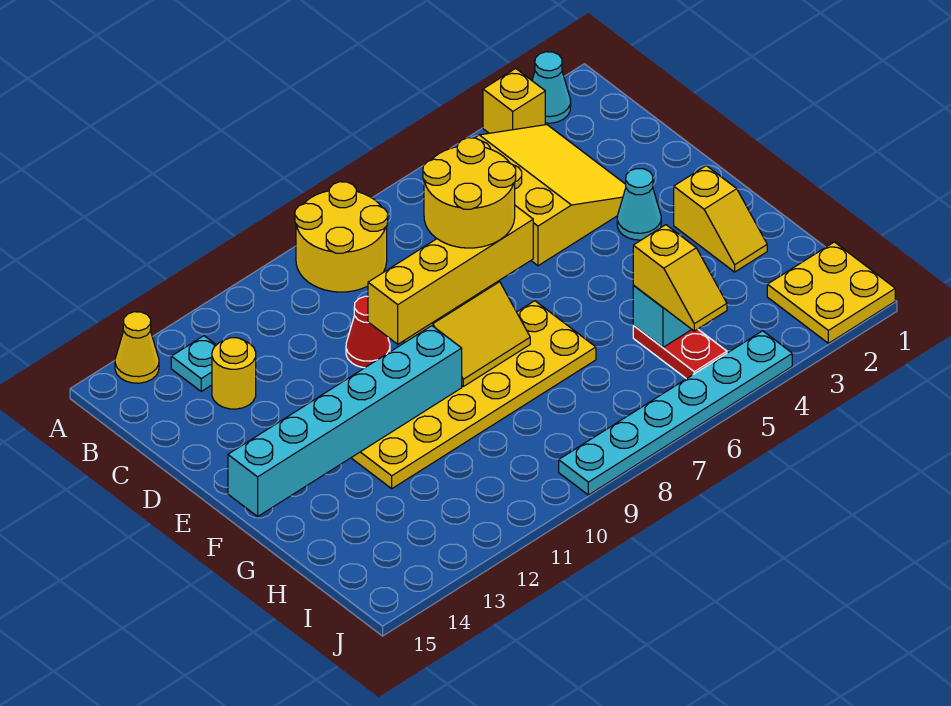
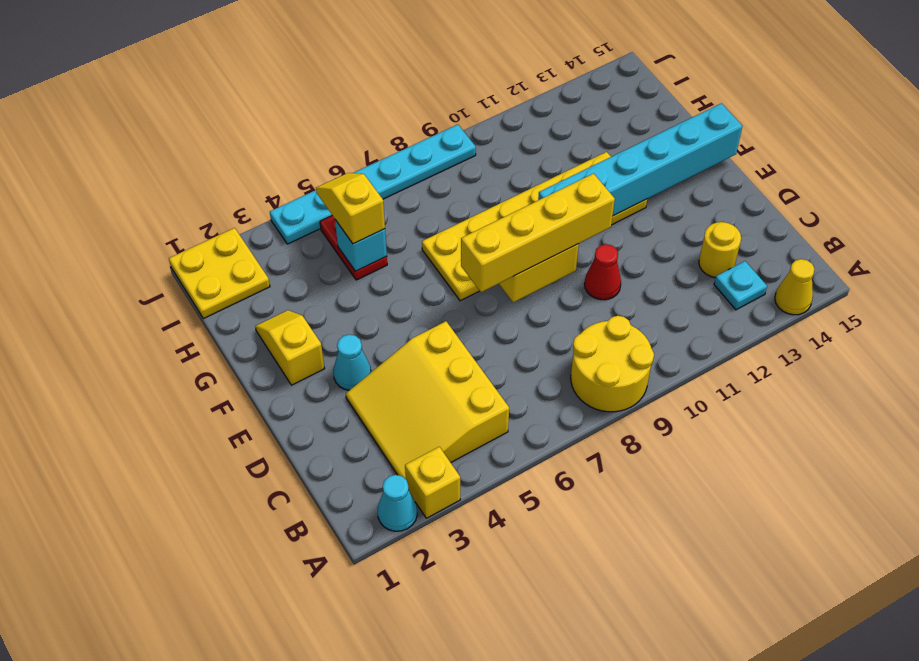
yellow 2x2 round brick [423,138,516,248] -> none

